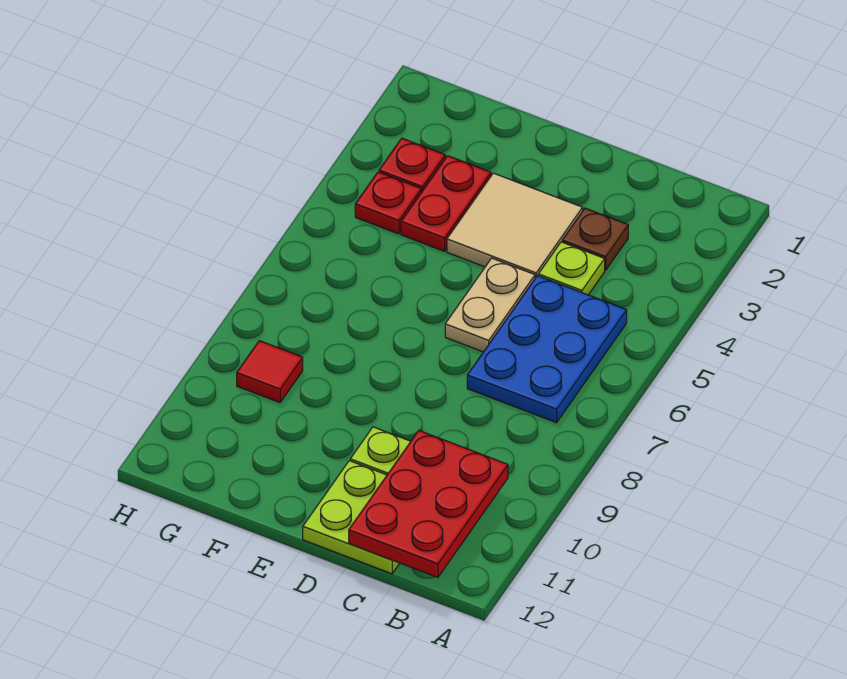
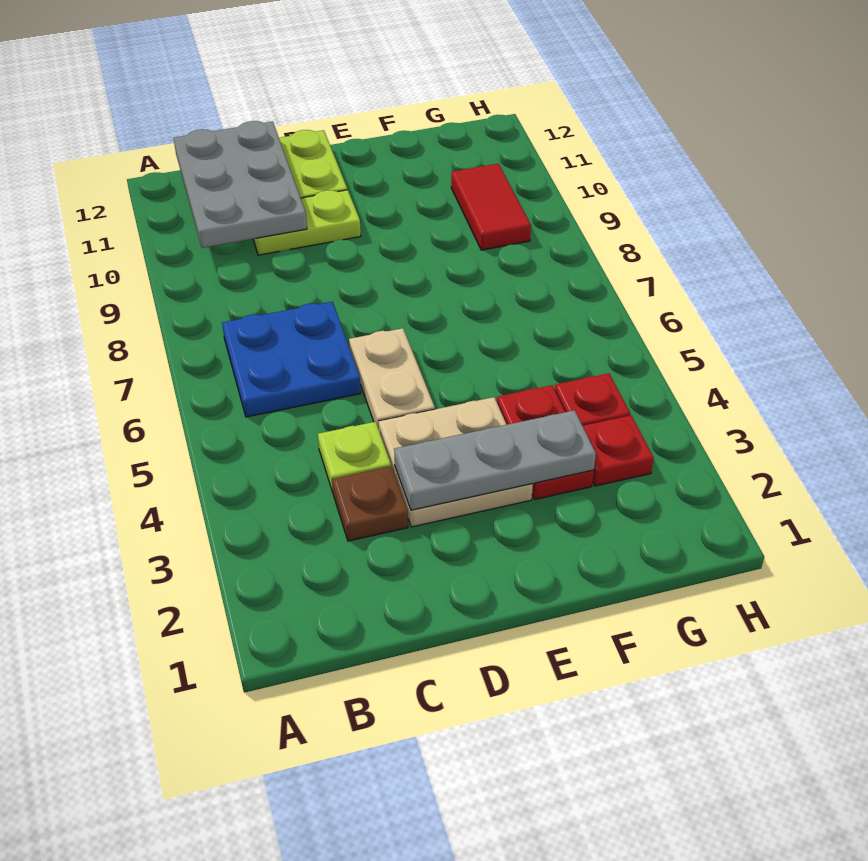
blue 2x3 plate [467,276,627,423] -> blue 2x2 plate [222,302,361,417]
red 2x3 plate [349,431,508,577] -> grey 2x3 plate [174,121,307,248]
tan 2x2 tile [447,173,583,278] -> tan 2x2 plate [379,397,533,527]
none -> grey 1x3 plate [394,410,596,510]
red 1x1 tile [237,341,303,403] -> red 1x2 tile [451,164,531,250]

